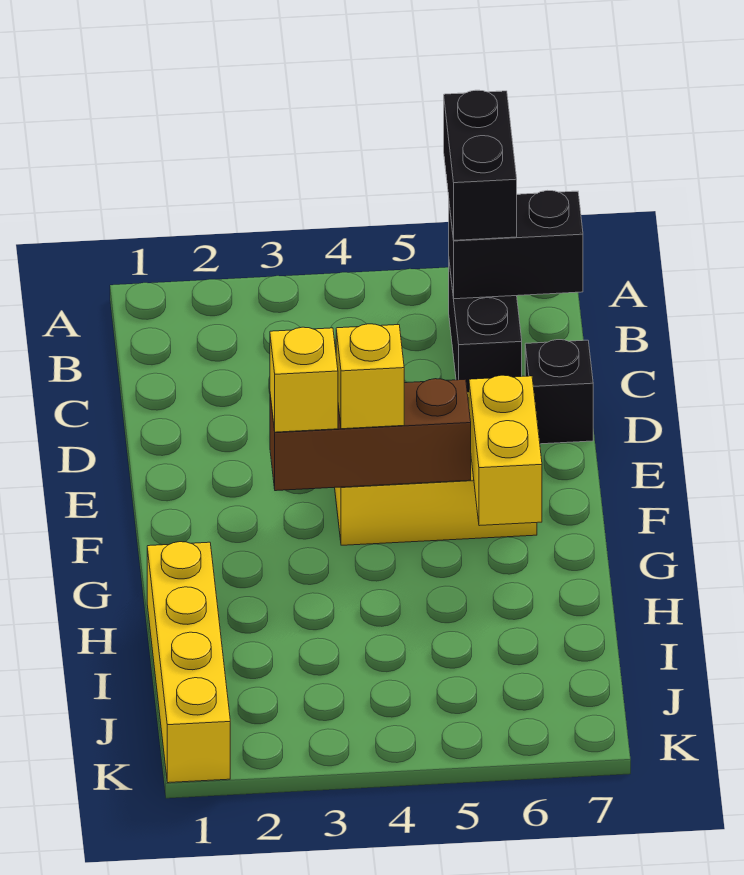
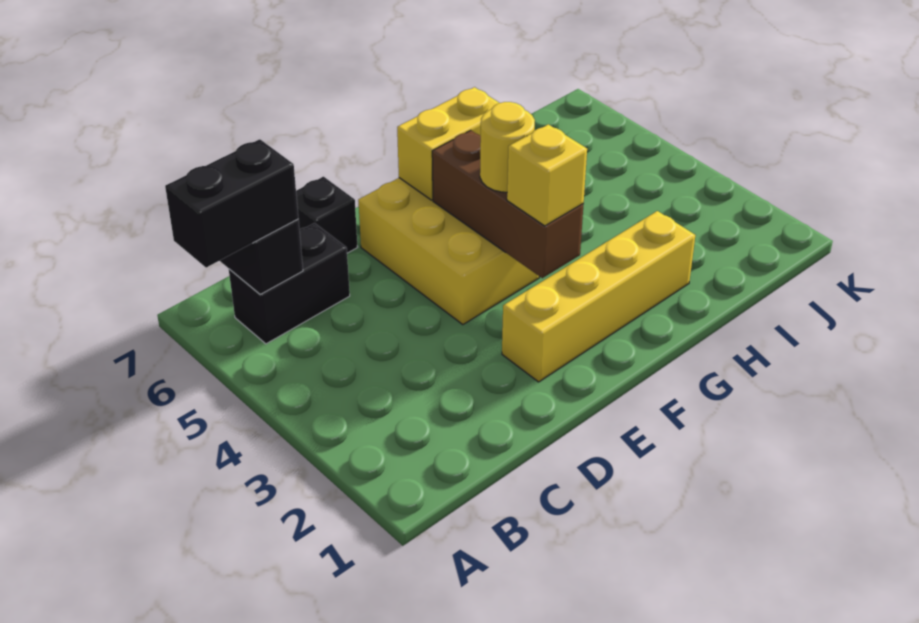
yellow 1x1 brick [336,324,404,429] -> yellow 1x1 round brick [480,102,535,192]
yellow 1x4 brick [147,542,230,783] -> yellow 1x4 brick moved to [502,211,695,382]

